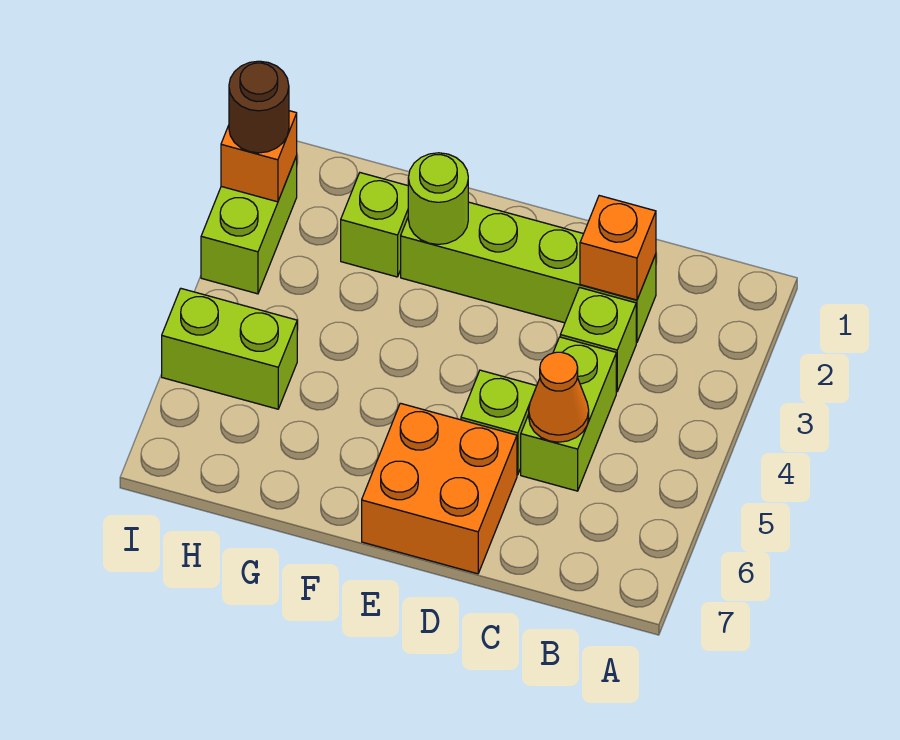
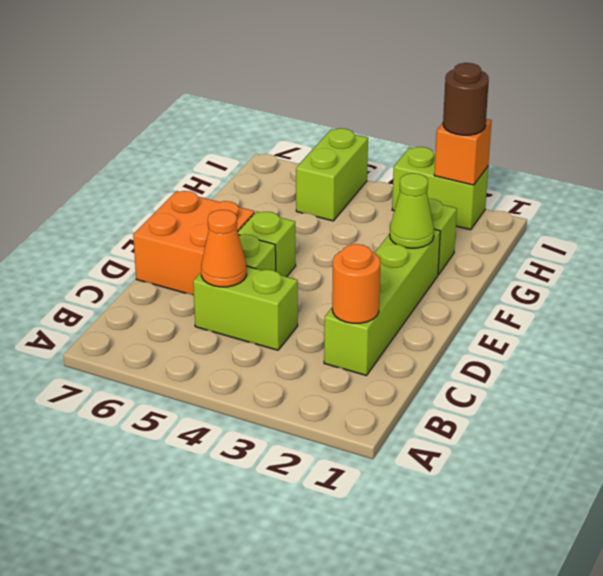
orange 1x1 brick [580,196,656,300] -> orange 1x1 round brick [332,244,380,323]
lime 1x1 brick [560,287,636,392] -> lime 1x1 brick moved to [238,212,296,277]
lime 1x1 round brick [408,153,468,244] -> lime 1x1 cone [390,173,434,248]

